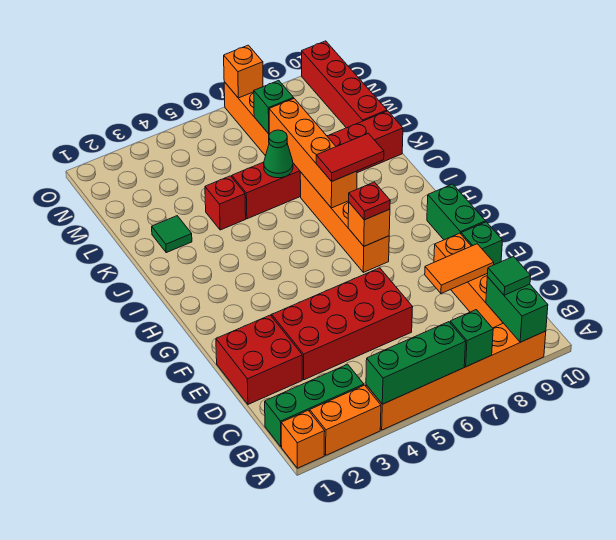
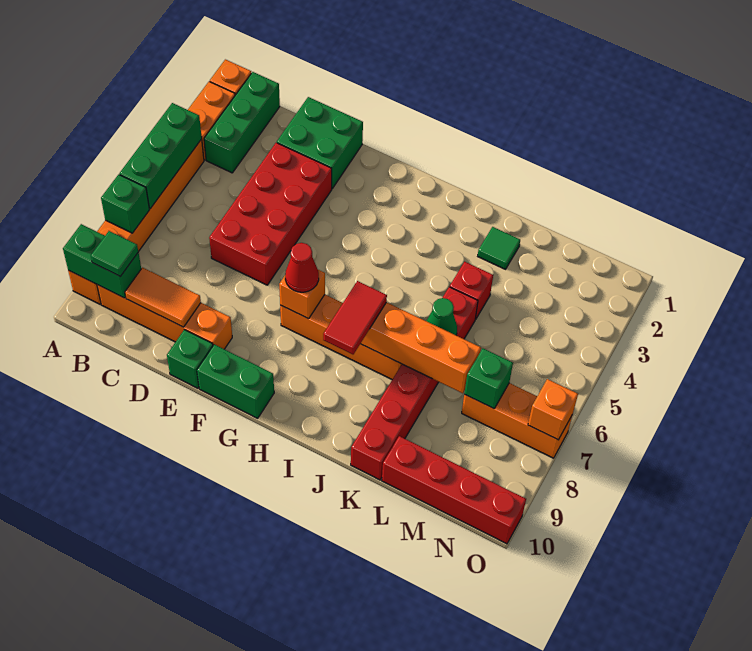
red 2x2 brick [216,315,302,404] -> green 2x2 brick [277,97,363,189]
orange 1x2 tile [425,244,494,294] -> orange 1x2 tile turned to [125,268,201,327]
red 1x1 plate [349,182,390,220] -> red 1x1 cone [285,243,319,292]

